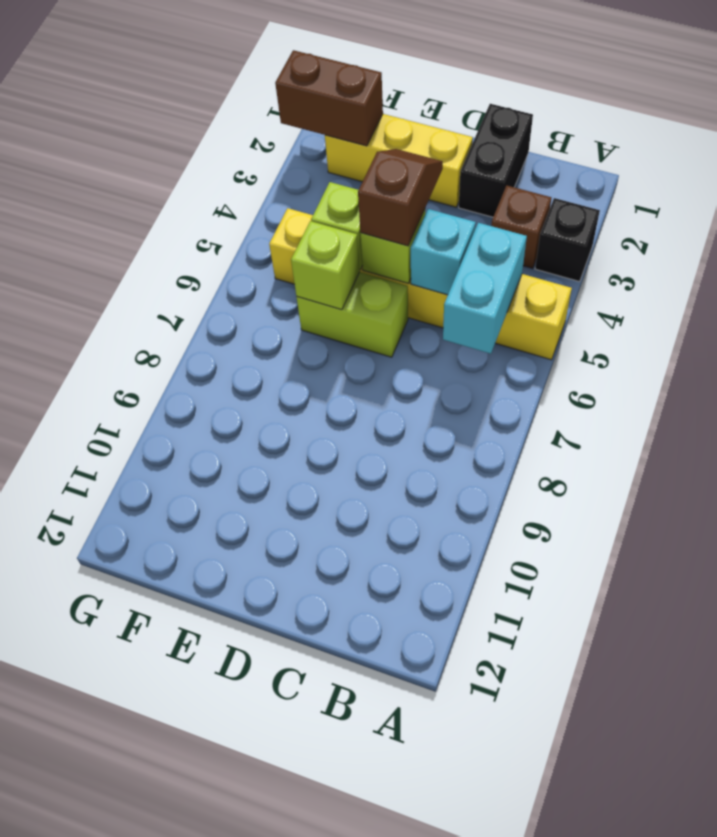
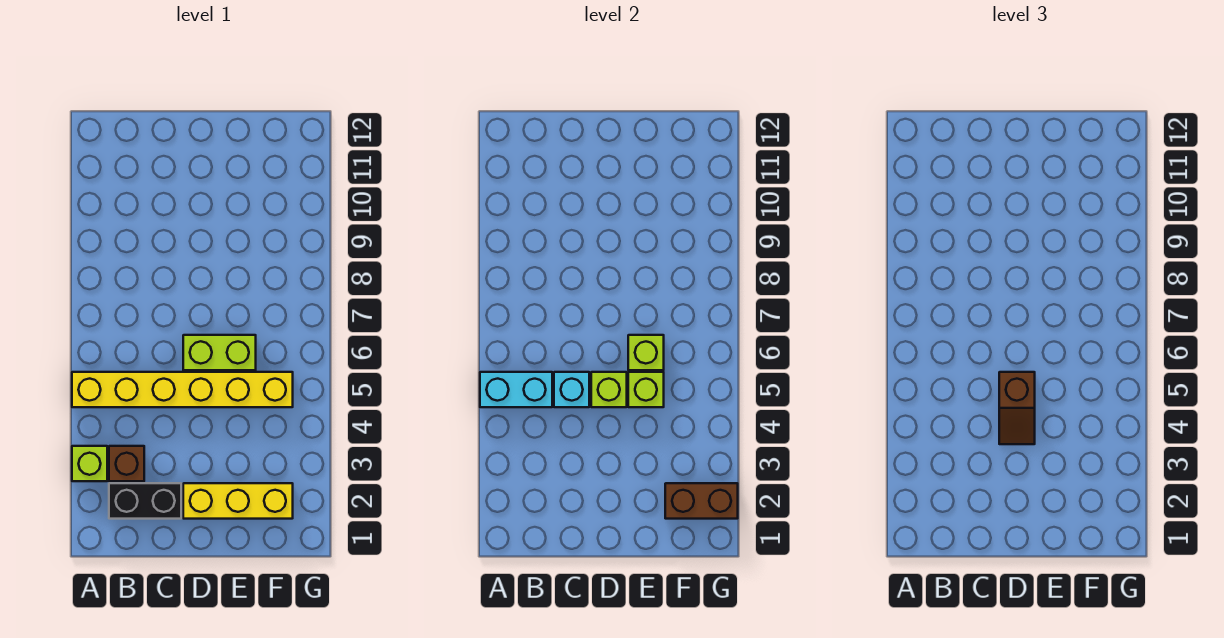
black 1x1 brick [535,198,600,282] -> lime 1x1 brick [72,446,107,481]
cyan 1x2 brick [443,223,527,354] -> cyan 1x2 brick turned to [480,372,552,407]
black 1x2 brick [459,104,533,217] -> black 1x2 brick turned to [109,483,181,519]

